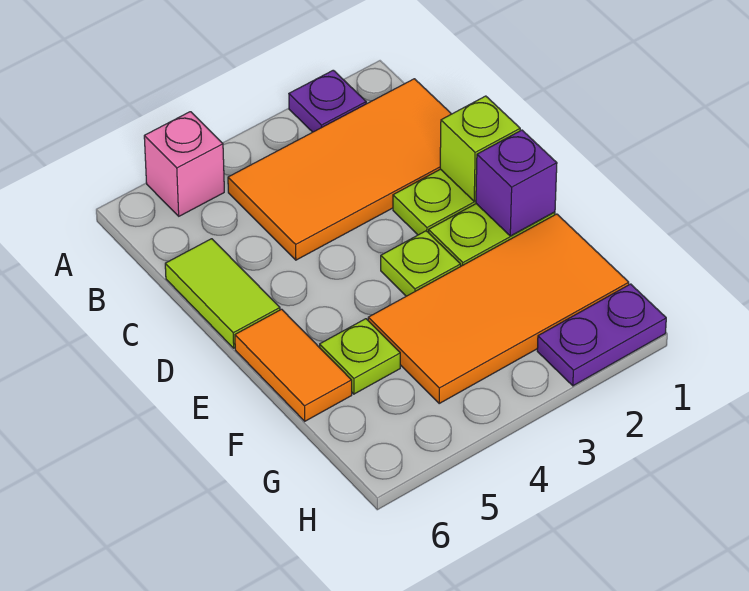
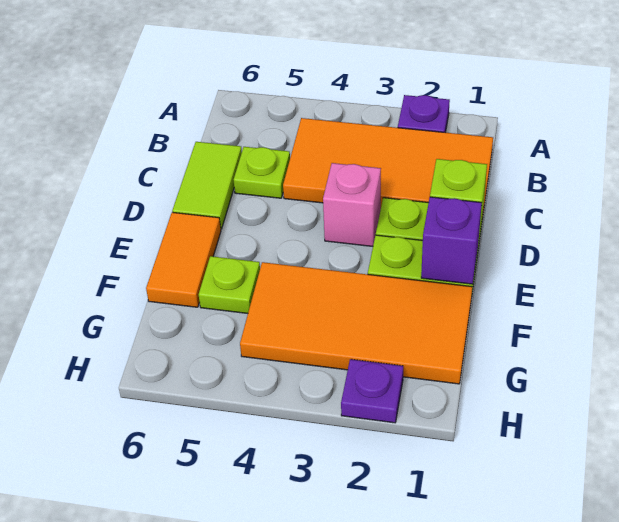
pink 1x1 brick [144,112,224,216] -> pink 1x1 brick moved to [323,163,381,246]
lime 1x1 plate [381,231,461,296] -> lime 1x1 plate moved to [234,147,290,198]
purple 1x2 plate [537,284,666,386] -> purple 1x1 plate [341,359,403,423]

